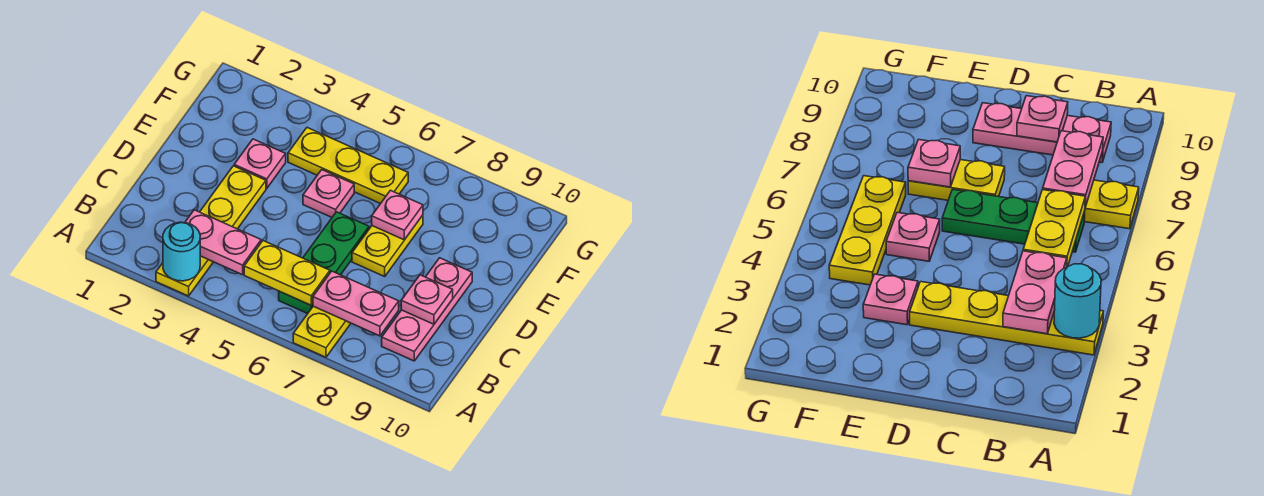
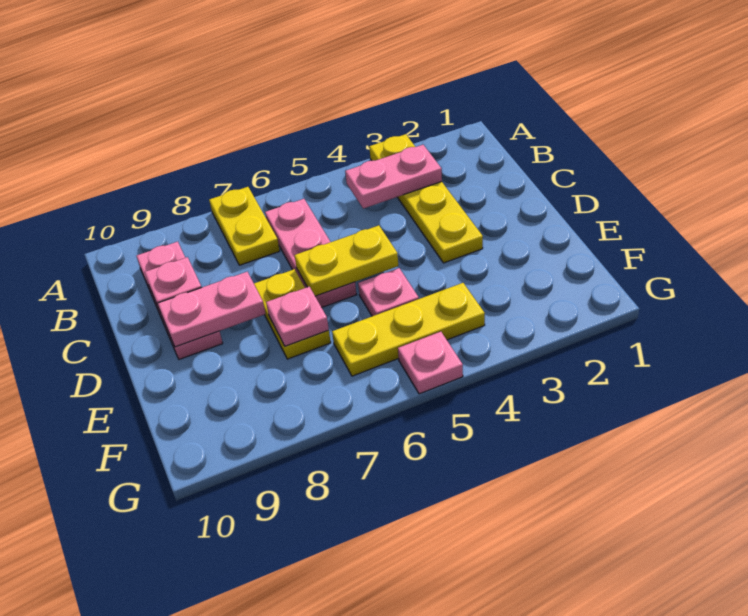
cyan 1x1 round brick [163,222,200,281] -> none
yellow 1x2 plate [244,241,330,305] -> yellow 1x2 plate moved to [295,225,398,296]
green 1x3 plate [279,212,369,314] -> pink 1x3 plate [265,199,357,308]
pink 1x2 plate [313,271,399,336] -> pink 1x2 plate moved to [158,272,265,347]
pink 1x1 plate [234,139,286,188] -> pink 1x1 plate moved to [398,332,463,394]

